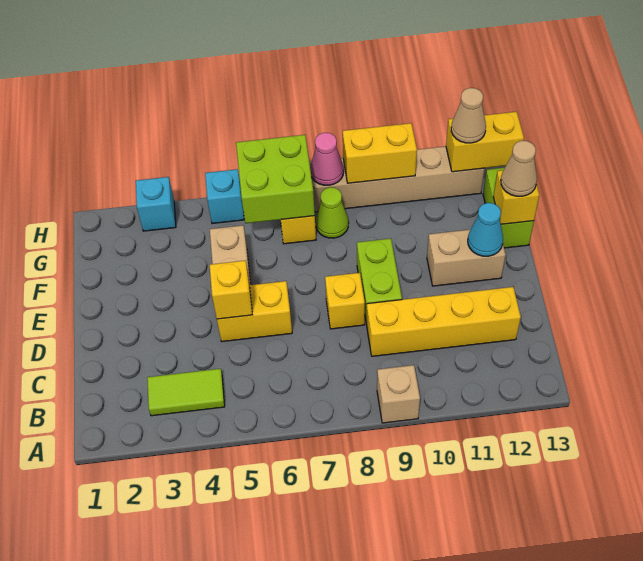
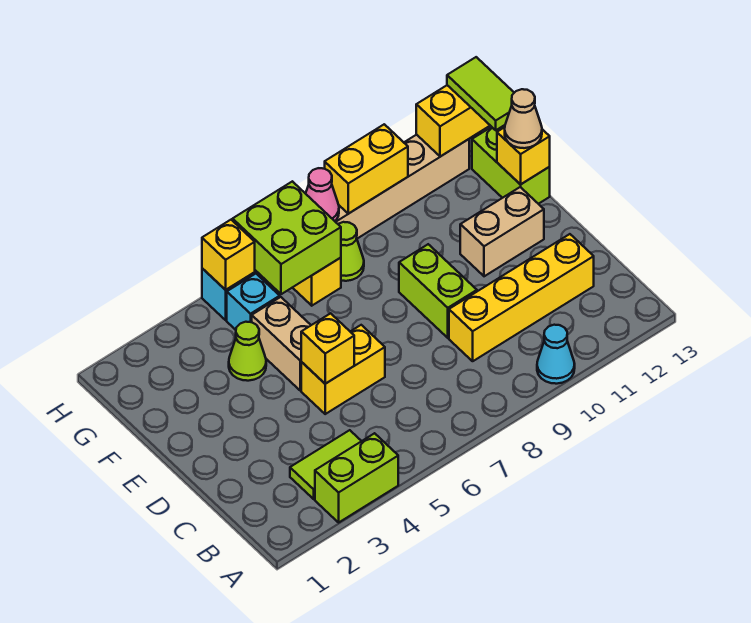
none -> lime 1x2 brick [315,433,398,522]
tan 1x1 brick [377,365,420,423] -> none
yellow 1x1 brick [325,273,365,329] -> yellow 1x1 brick moved to [202,220,255,290]
cyan 1x1 cone [468,203,503,256] -> cyan 1x1 cone moved to [537,325,575,384]
none -> lime 1x1 cone [229,322,266,381]
none -> lime 1x2 tile [447,57,514,130]
cyan 1x1 brick [136,177,176,231] -> cyan 1x1 brick moved to [227,274,280,330]
tan 1x1 cone [451,88,486,143] -> none

